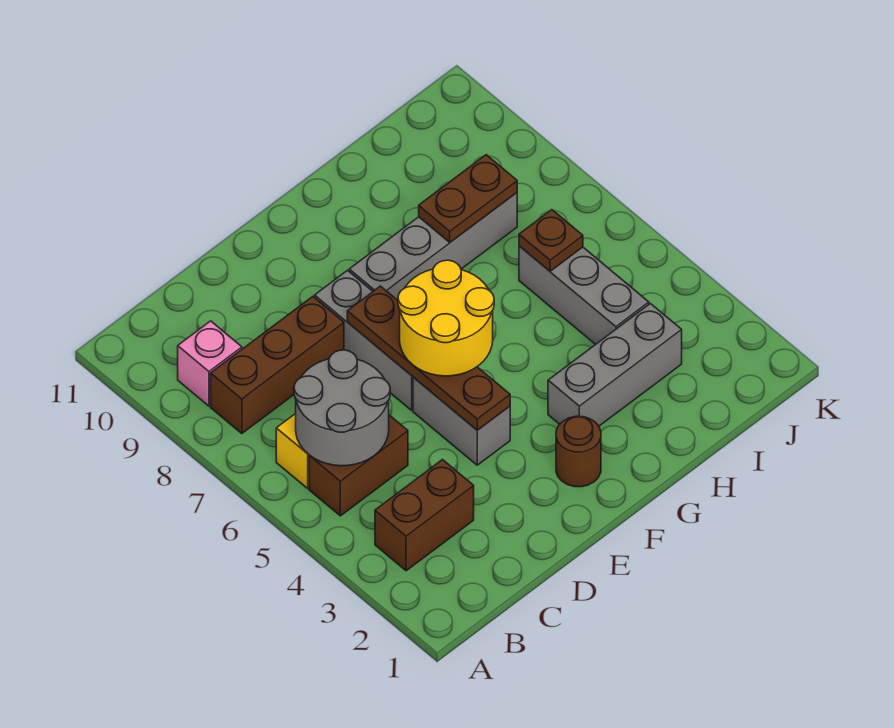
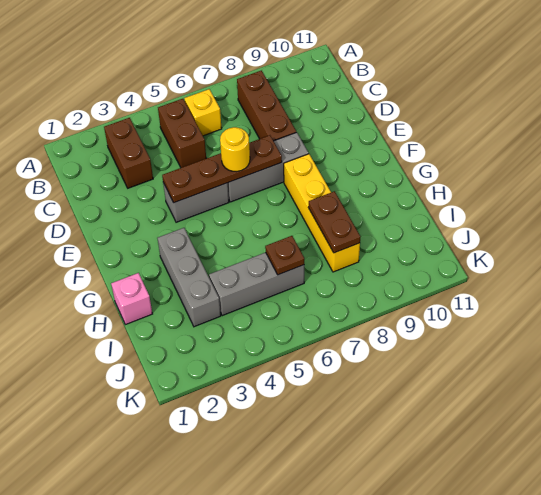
grey 2x2 round brick [294,350,390,466] -> none
pink 1x1 brick [178,321,242,406] -> pink 1x1 brick moved to [111,273,152,325]
yellow 2x2 round brick [398,260,494,376] -> yellow 1x1 round brick [220,127,250,172]
brown 1x1 round brick [556,416,601,487] -> none
grey 1x4 brick [349,193,517,300] -> yellow 1x4 brick [284,154,360,272]

